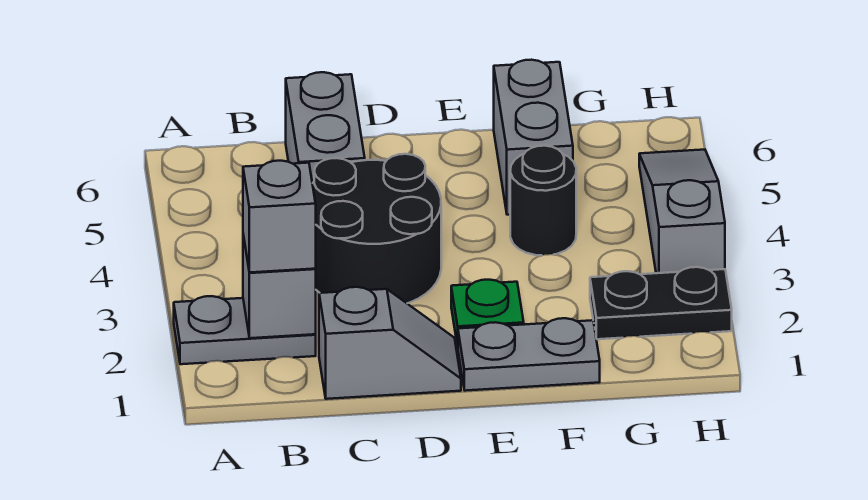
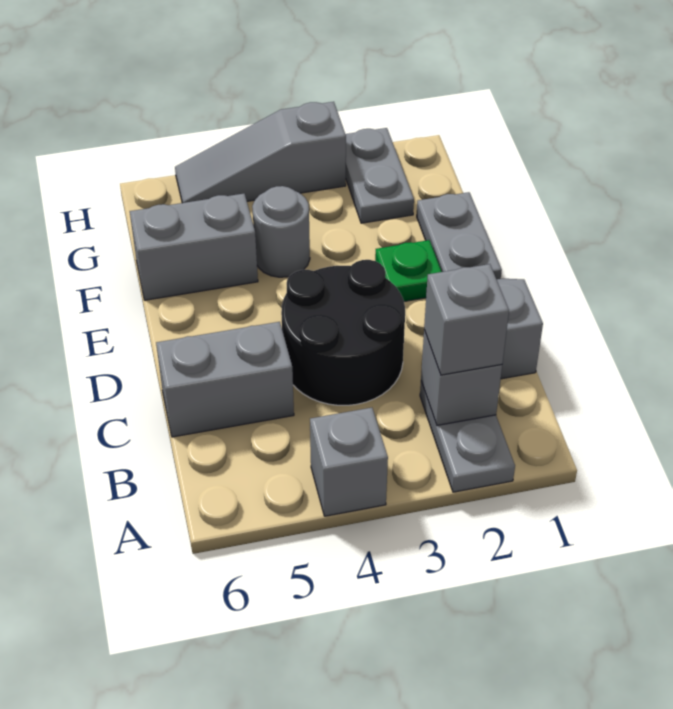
none -> grey 1x1 brick [310,408,388,516]
black 1x1 round brick [510,146,576,255] -> grey 1x1 round brick [252,186,310,277]
black 1x2 plate [590,267,732,339] -> grey 1x2 plate [345,128,414,223]

